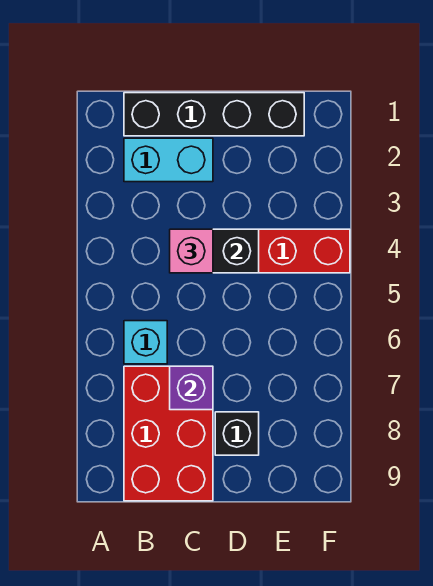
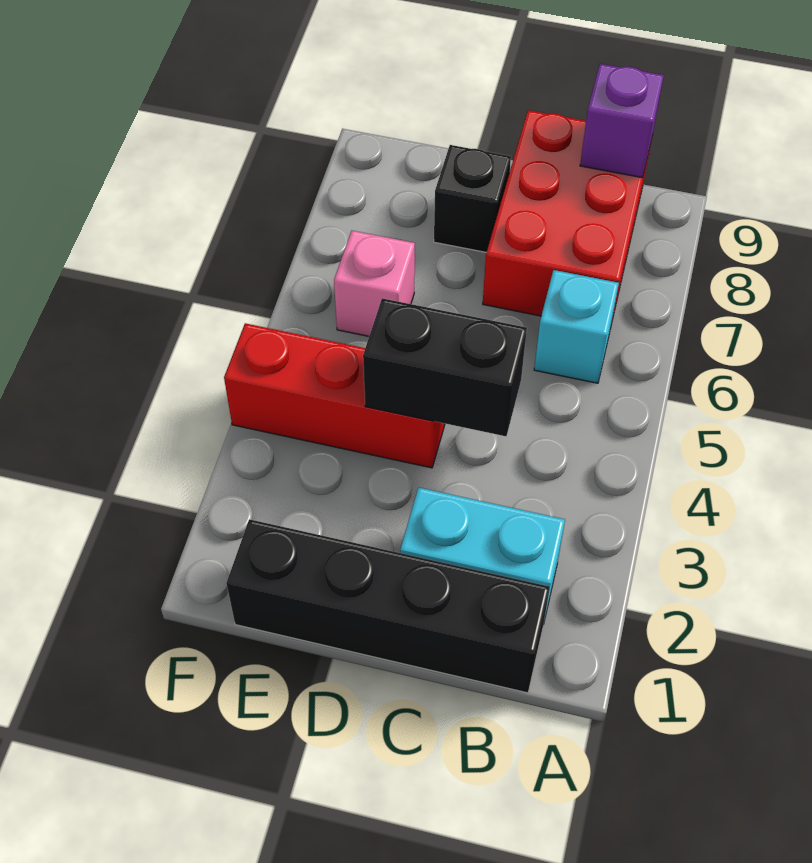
pink 1x1 brick [170,229,213,273] -> pink 1x1 brick moved to [334,231,415,336]
purple 1x1 brick [170,366,213,410] -> purple 1x1 brick moved to [580,64,664,178]

